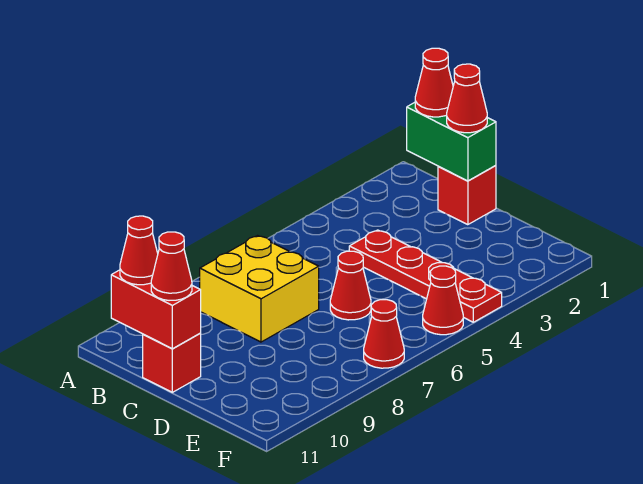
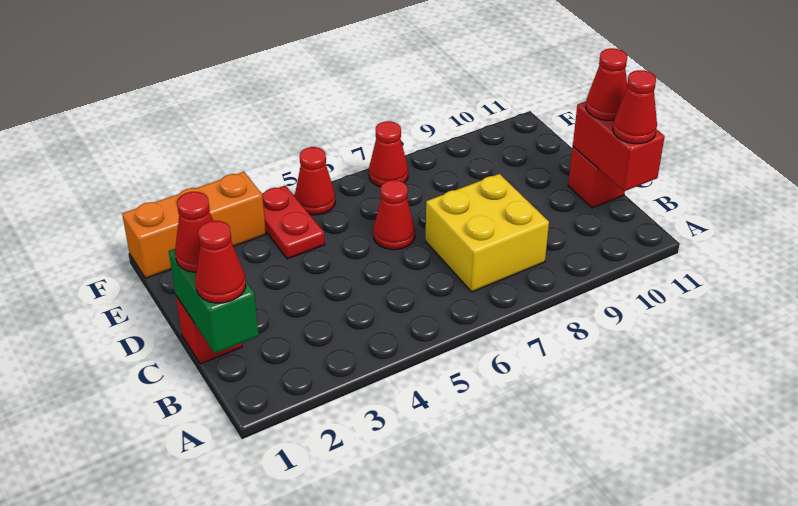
red 1x4 plate [349,230,502,322] -> red 1x2 plate [262,185,325,259]
none -> orange 1x3 brick [122,172,266,278]

